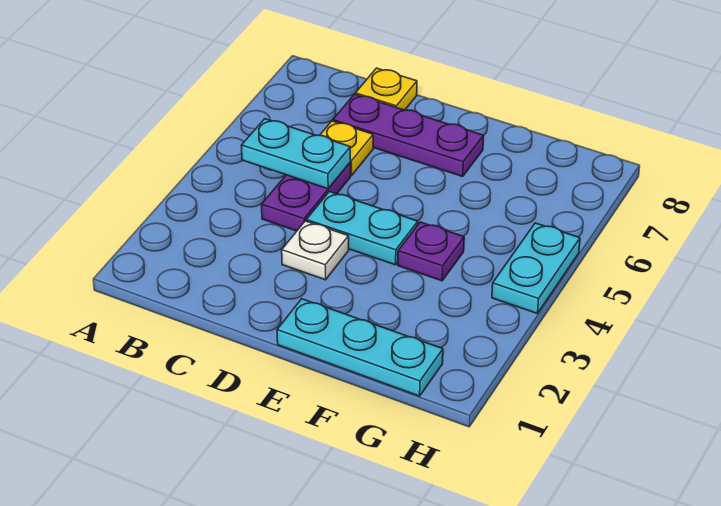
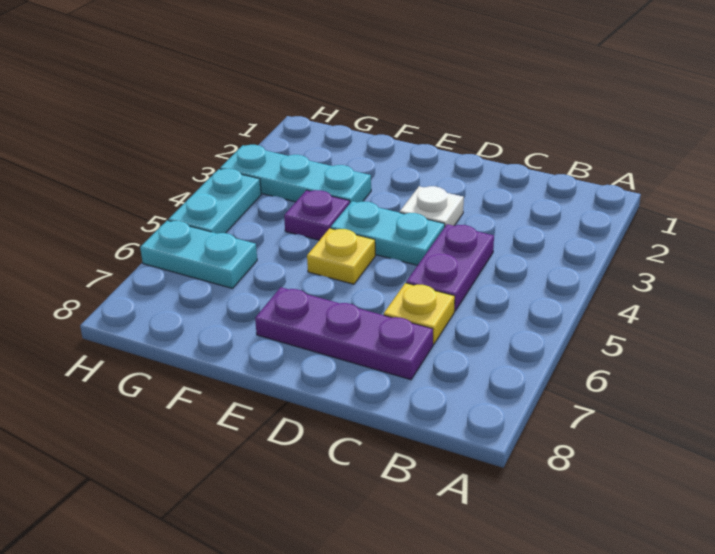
cyan 1x2 plate [242,119,351,189] -> cyan 1x2 plate moved to [140,221,257,288]
yellow 1x1 plate [355,68,417,110] -> yellow 1x1 plate moved to [307,228,375,284]
cyan 1x3 plate [277,299,443,396] -> cyan 1x3 plate moved to [220,145,371,203]

